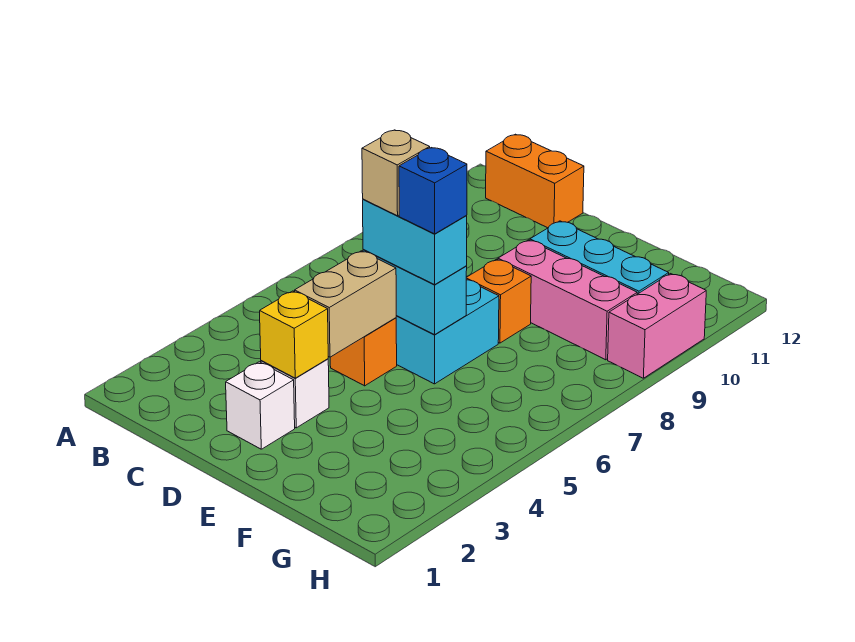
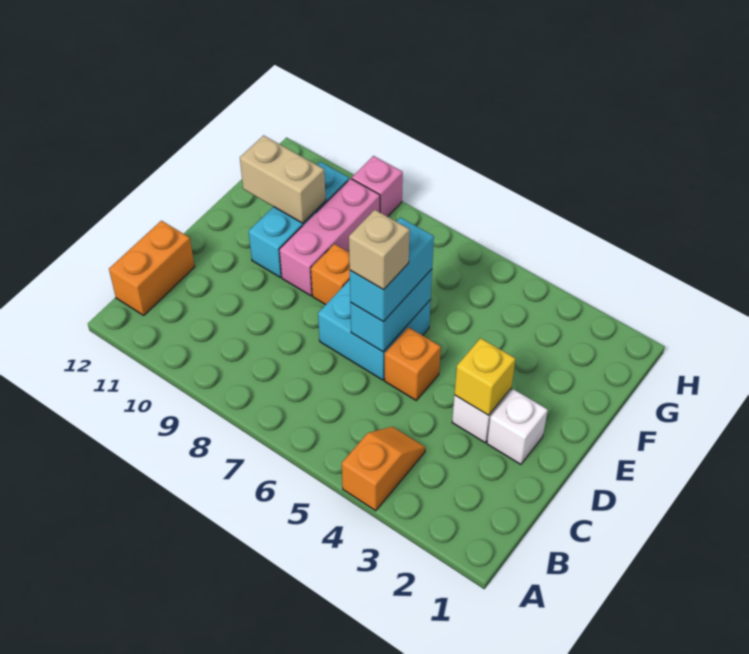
none -> orange 1x2 slope [342,427,425,511]
tan 1x2 brick [295,251,396,357] -> tan 1x2 brick moved to [240,135,326,223]
blue 1x1 brick [399,148,467,234] -> none
pink 1x2 brick [608,274,706,378] -> pink 1x1 brick [352,156,403,217]

